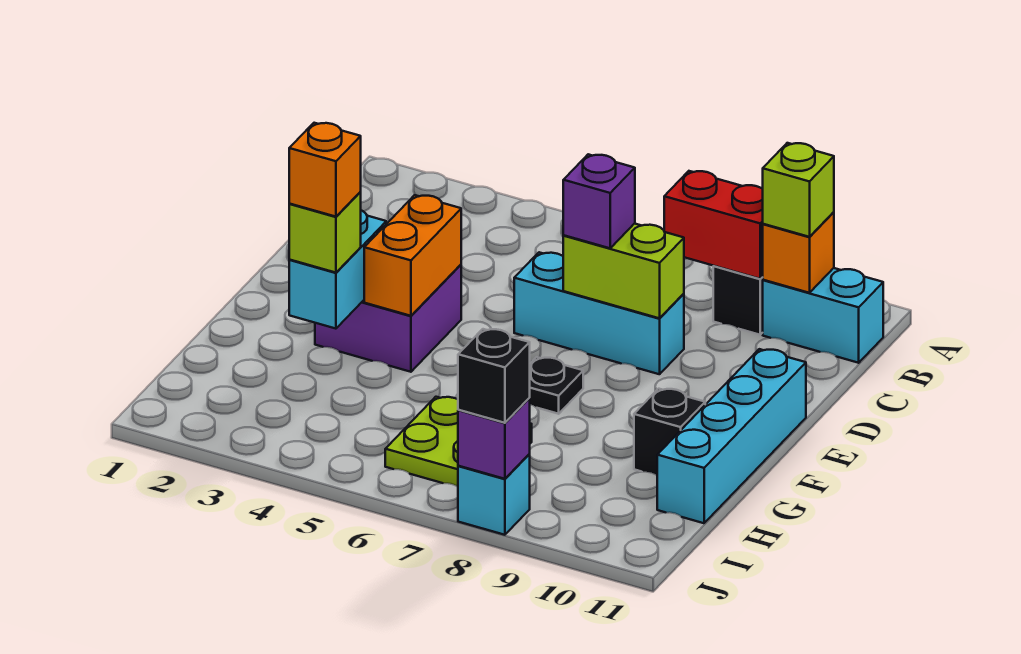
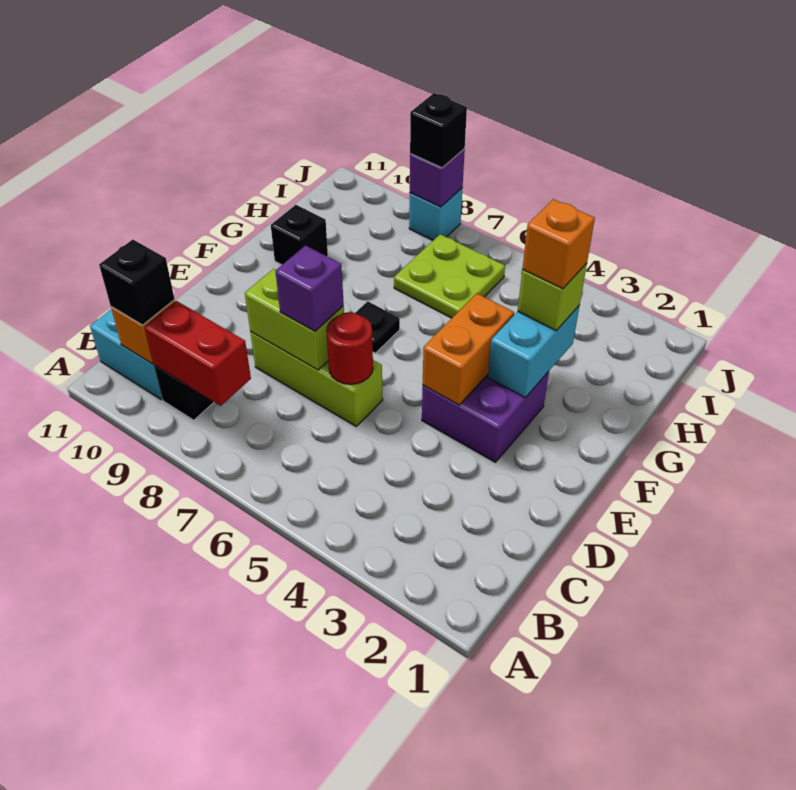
lime 1x1 brick [763,143,834,237] -> black 1x1 brick [99,240,175,325]
cyan 1x3 brick [514,252,684,374] -> lime 1x3 brick [250,332,383,426]
none -> red 1x1 round brick [326,312,373,384]
cyan 1x4 brick [657,349,806,523] -> none

